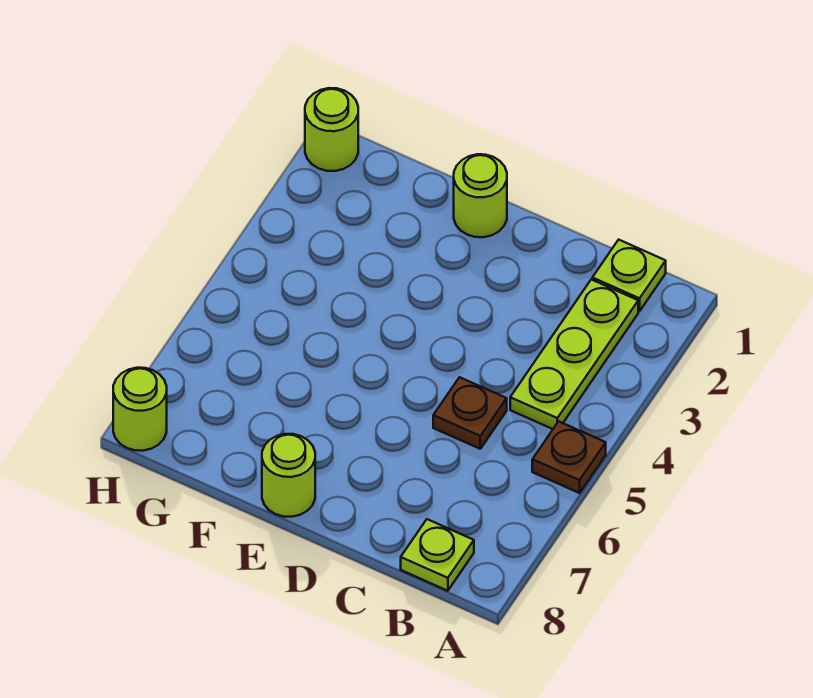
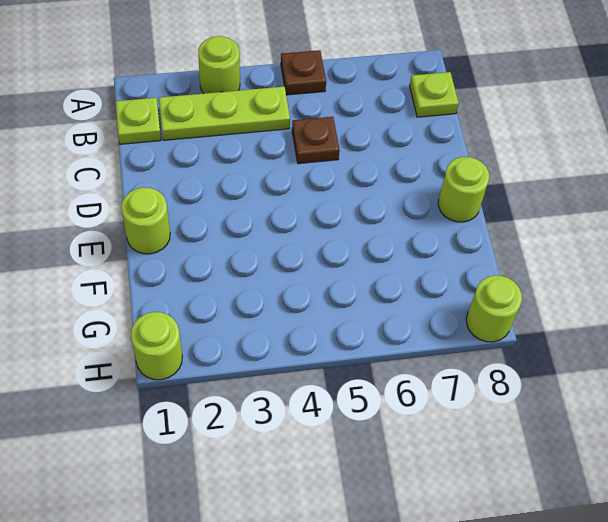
none -> lime 1x1 round brick [198,36,240,93]

